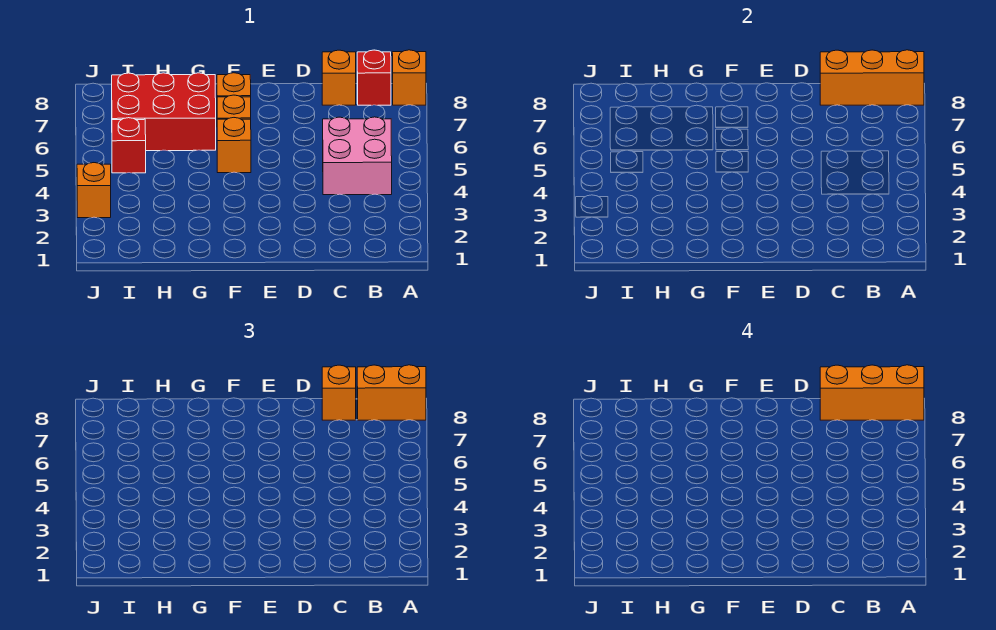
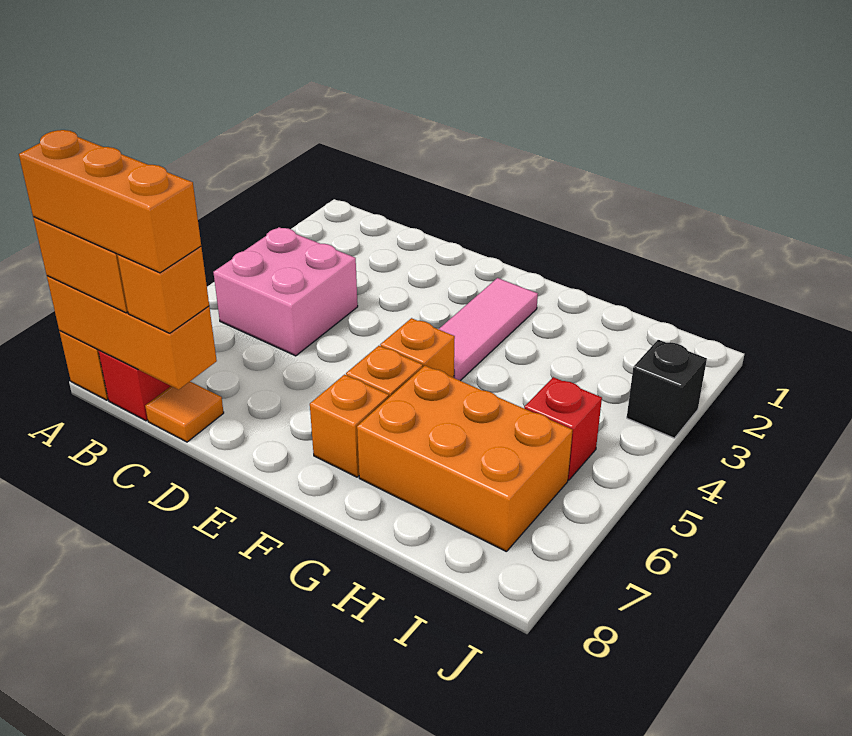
orange 1x1 brick [322,50,356,105] -> orange 1x1 tile [145,382,224,442]
none -> pink 1x3 tile [439,278,538,381]
red 2x3 brick [112,73,216,151] -> orange 2x3 brick [357,366,573,552]
orange 1x1 brick [77,163,111,218] -> black 1x1 brick [627,340,707,438]

